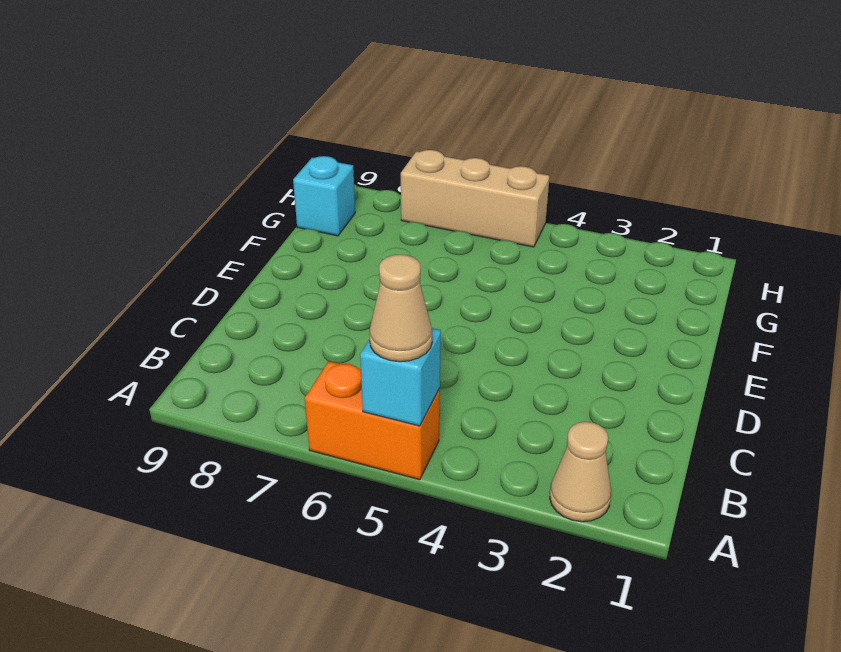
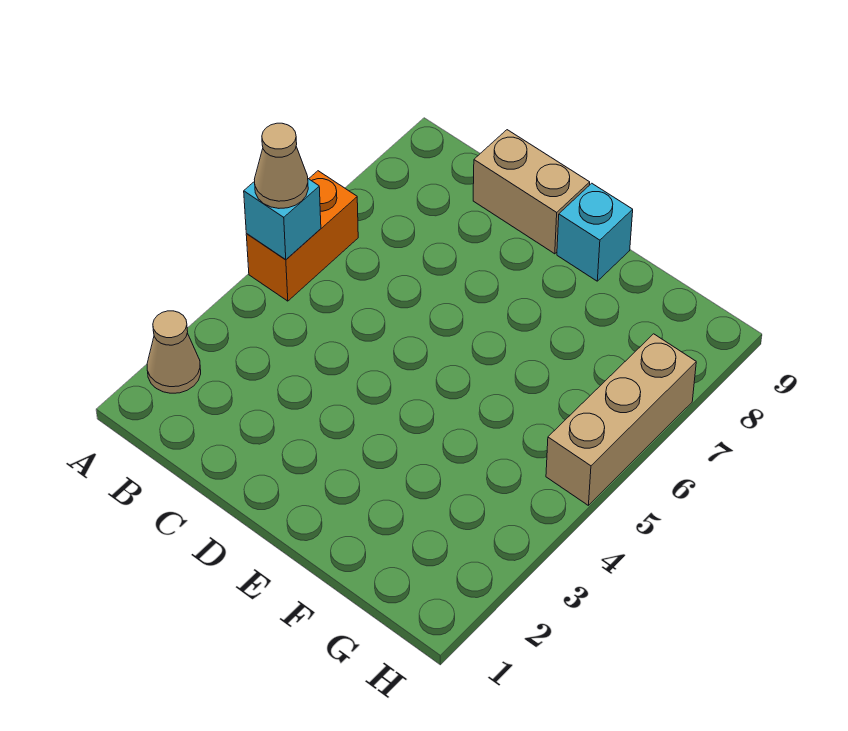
none -> tan 1x2 brick [473,130,590,254]
cyan 1x1 brick [293,156,355,236] -> cyan 1x1 brick moved to [557,183,633,281]

